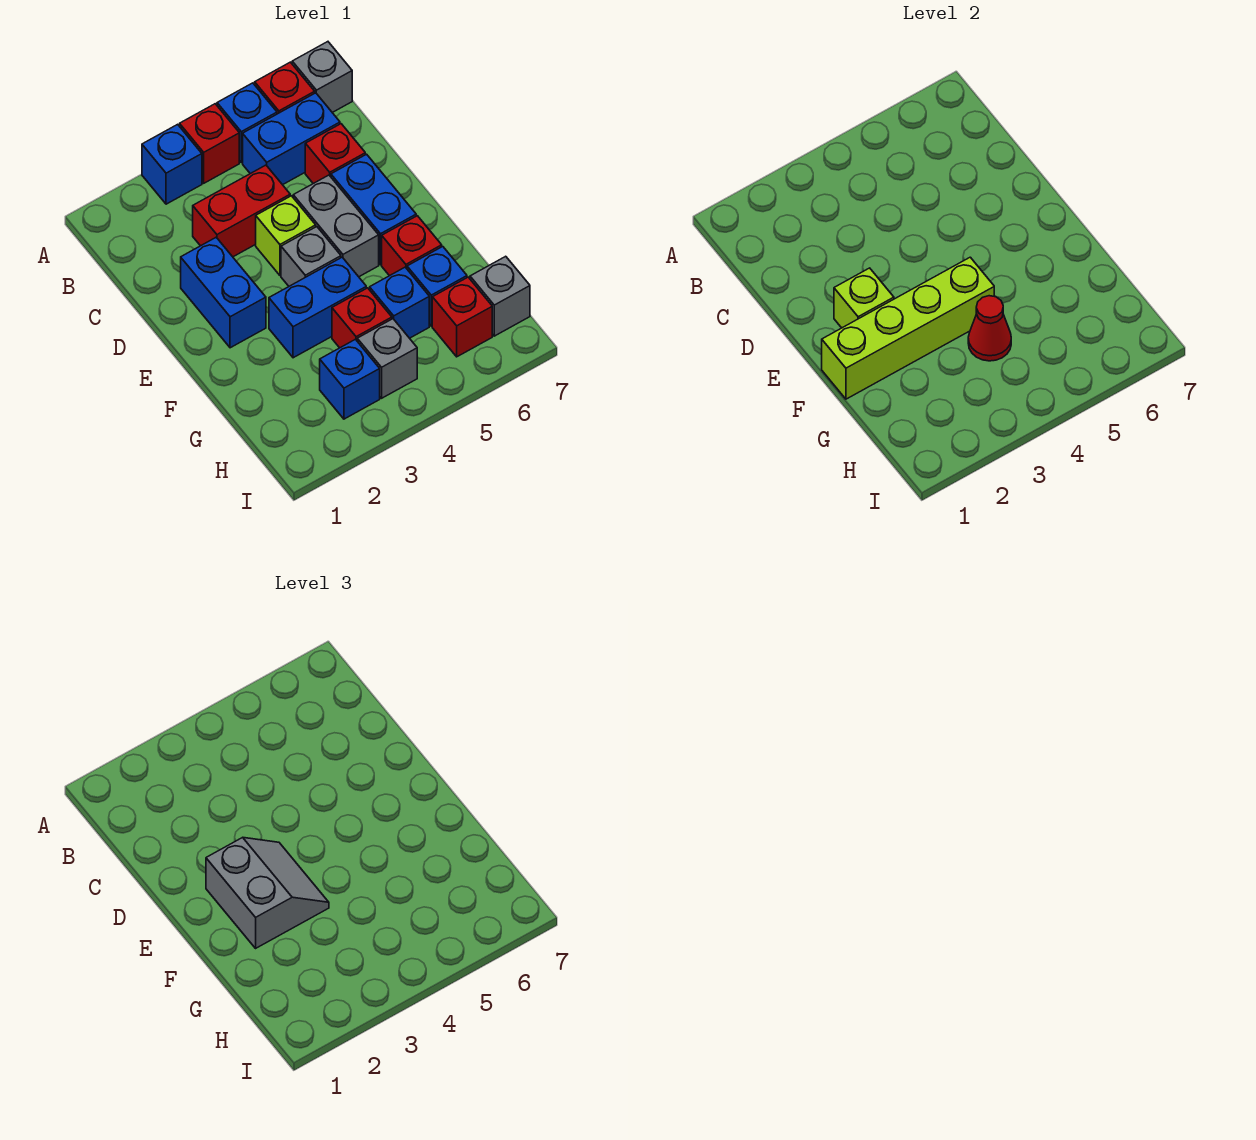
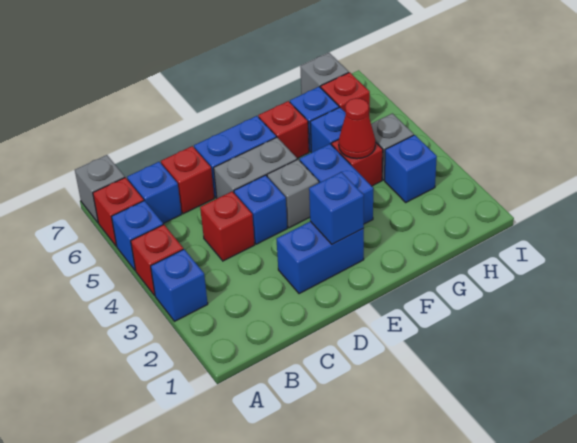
blue 1x2 brick [243,93,340,185] -> blue 1x1 brick [127,162,182,224]
red 1x2 brick [193,165,290,257] -> red 1x1 brick [200,191,255,261]
lime 1x1 brick [256,196,316,275] -> blue 1x1 brick [234,175,287,244]
lime 1x1 brick [834,268,894,328] -> blue 1x1 brick [309,172,364,244]
grey 2x2 slope [206,837,329,948] -> none
lime 1x4 brick [822,257,994,399] -> none

